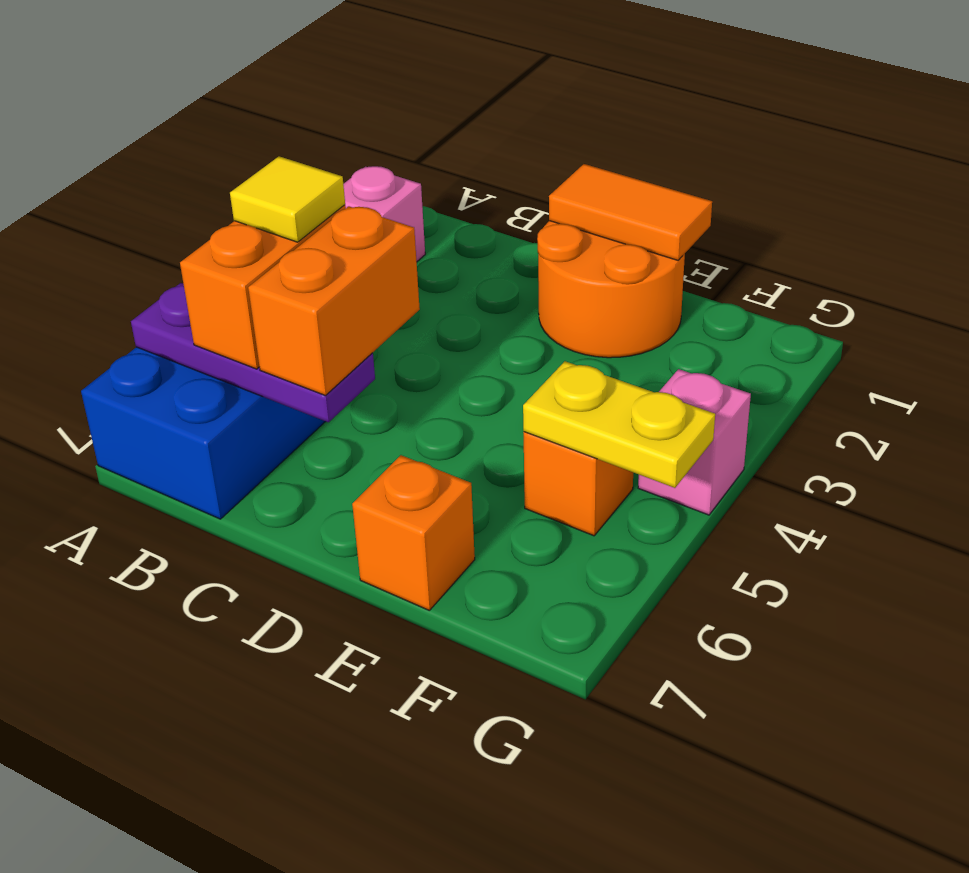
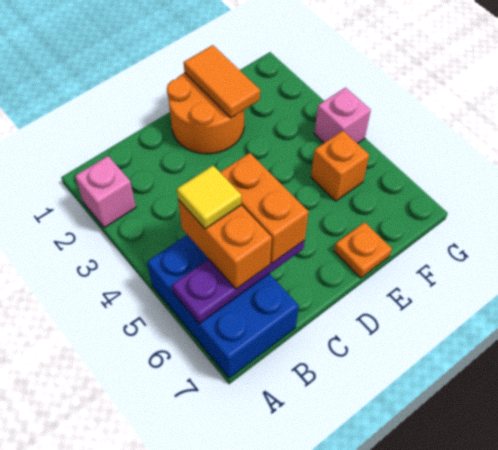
orange 1x2 tile [549,164,712,260] -> orange 1x2 tile turned to [184,45,260,118]
orange 1x1 brick [352,455,475,610] -> orange 1x1 plate [334,222,392,278]
yellow 1x2 plate [523,361,715,488] -> none

